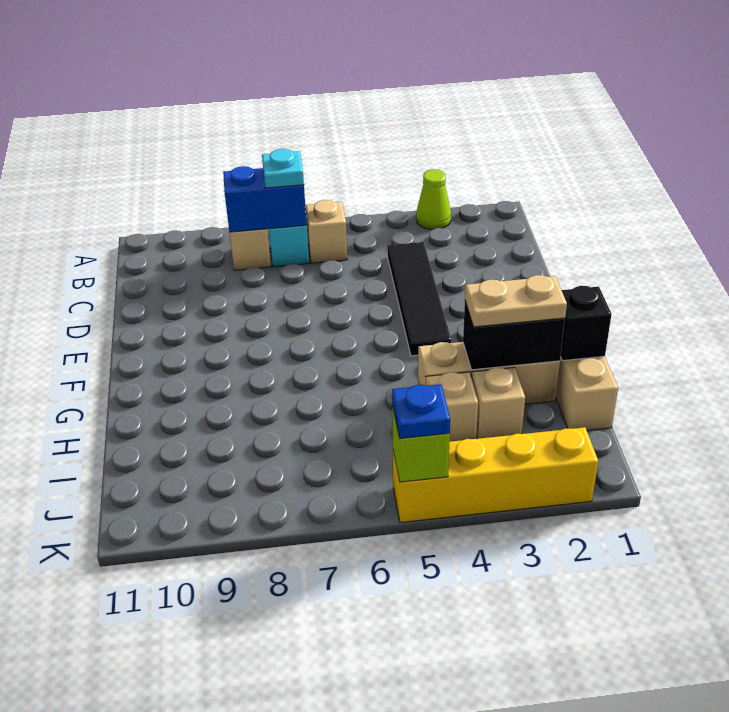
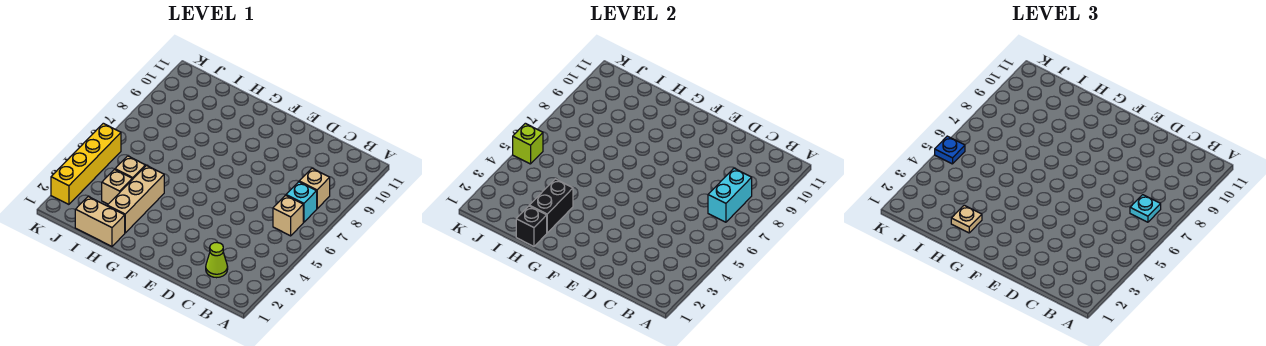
lime 1x1 cone [416,169,451,229] -> lime 1x1 cone moved to [206,242,228,278]
blue 1x2 brick [223,166,307,232] -> cyan 1x2 brick [708,168,752,222]
black 1x4 tile [387,242,451,356] -> none
tan 1x2 plate [465,275,567,327] -> tan 1x1 plate [951,205,982,233]

